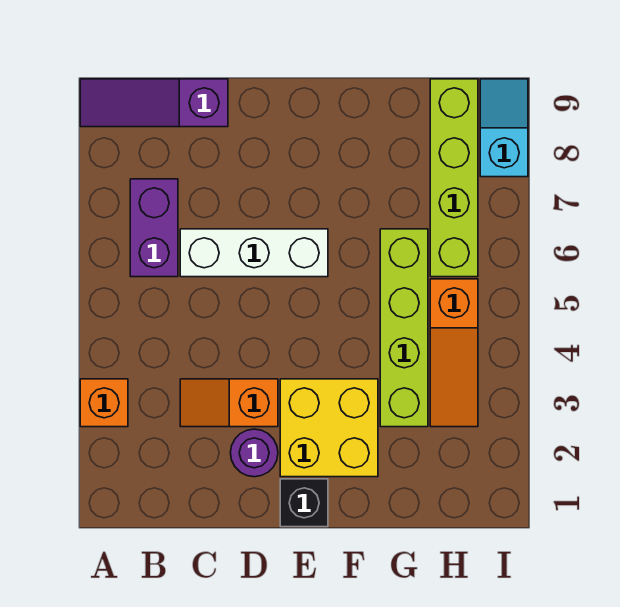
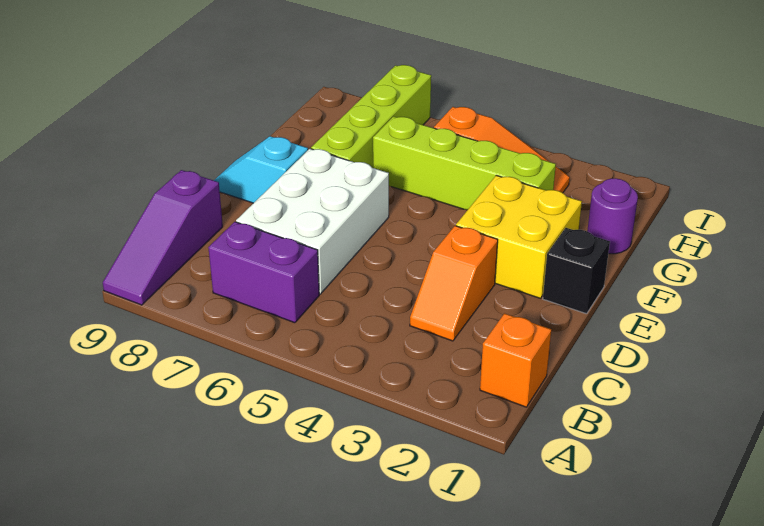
orange 1x1 brick [80,379,128,427] -> orange 1x1 brick moved to [480,313,551,407]
white 1x3 brick [180,229,328,277] -> white 2x3 brick [236,149,389,294]
purple 1x1 round brick [231,429,278,477] -> purple 1x1 round brick moved to [587,178,638,254]
lime 1x4 brick [430,79,478,277] -> lime 1x4 brick turned to [311,65,431,168]
cyan 1x2 slope [480,79,528,177] -> cyan 1x2 slope moved to [214,136,308,203]

